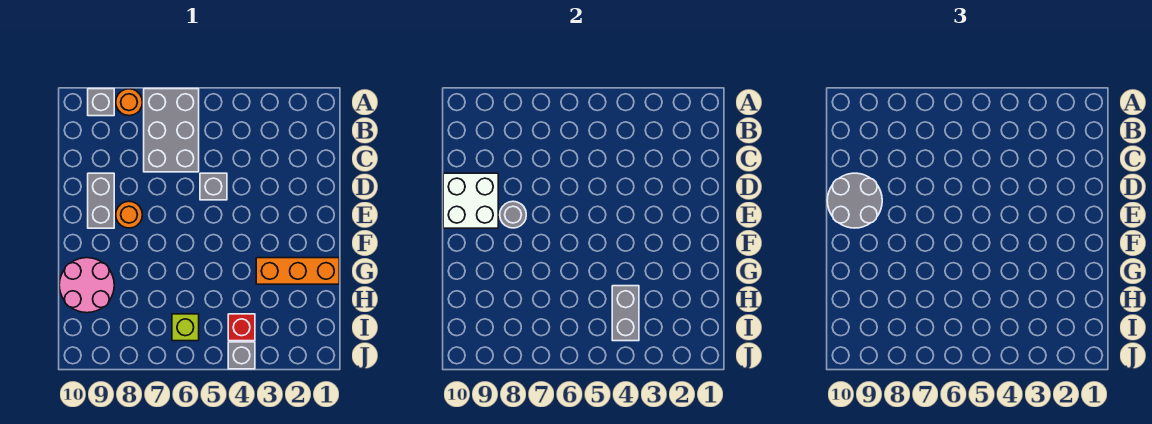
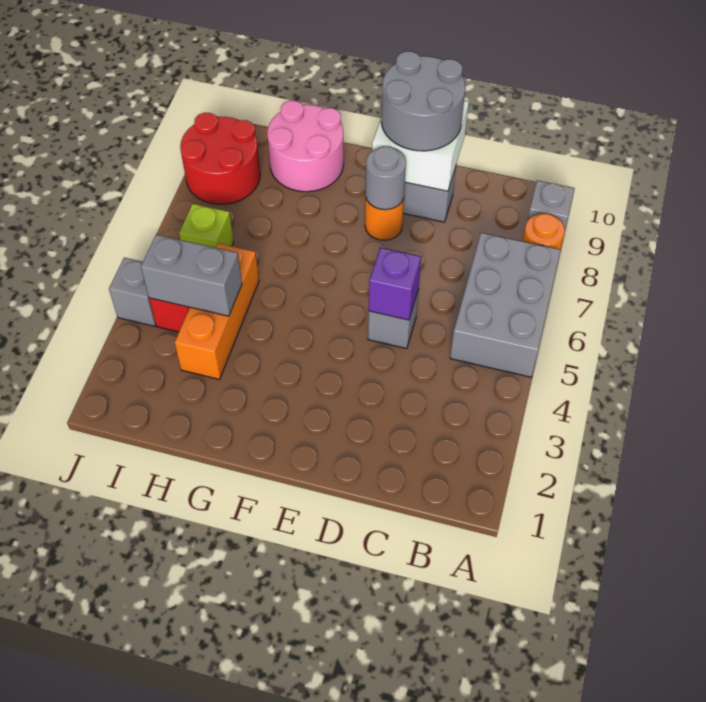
grey 2x3 brick [144,89,199,172] -> grey 2x3 brick turned to [450,233,561,377]
none -> purple 1x1 brick [369,247,421,320]
orange 1x3 brick [256,258,339,284] -> orange 1x3 brick moved to [175,243,259,379]
none -> red 2x2 round brick [180,113,260,204]

